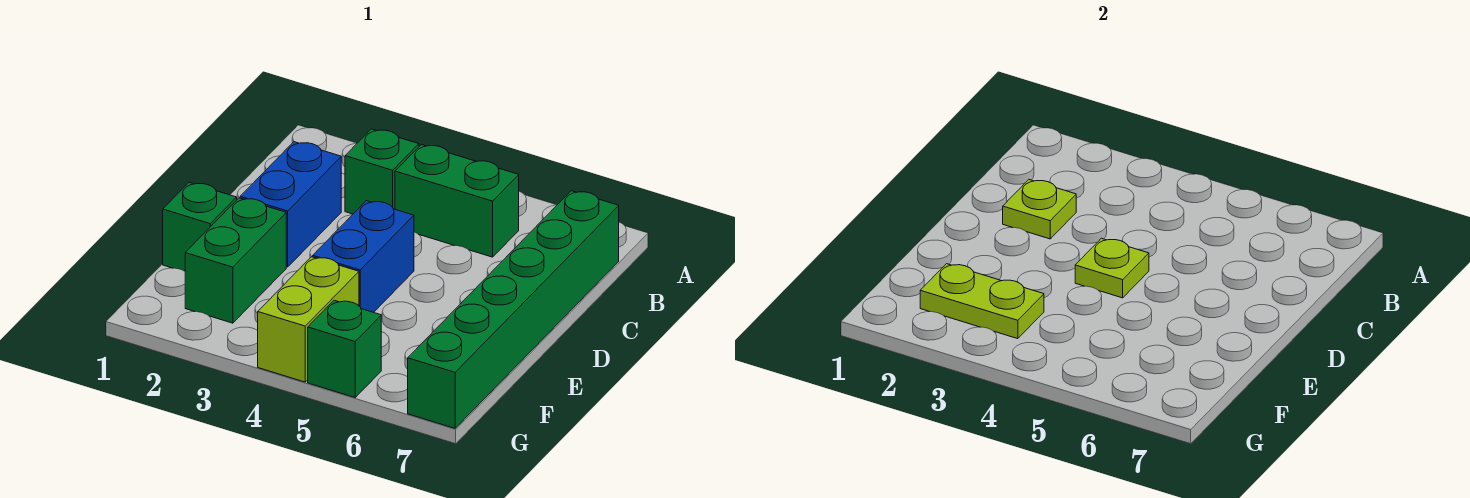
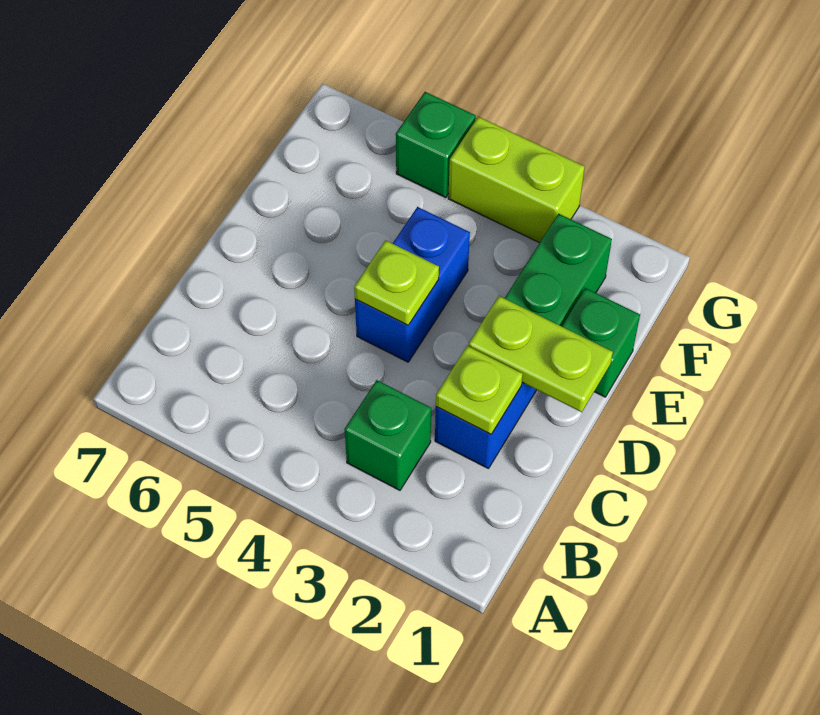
green 1x2 brick [395,145,519,257] -> none
green 1x6 brick [408,191,619,428] -> none
lime 1x2 plate [920,264,1044,339] -> lime 1x2 plate moved to [469,296,613,412]
lime 1x2 brick [258,257,359,382] -> lime 1x2 brick turned to [448,117,585,243]

